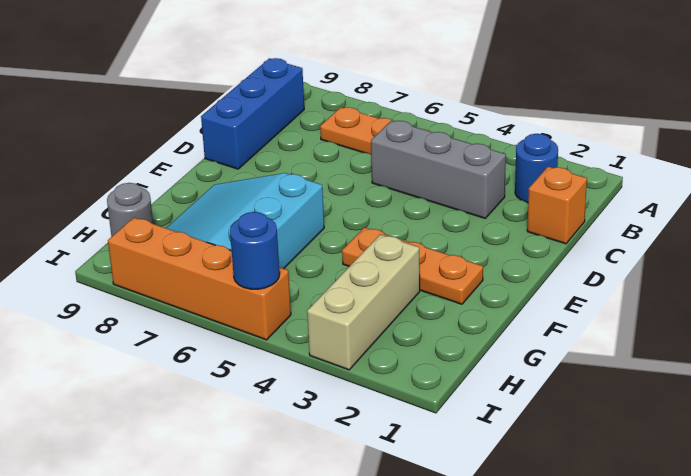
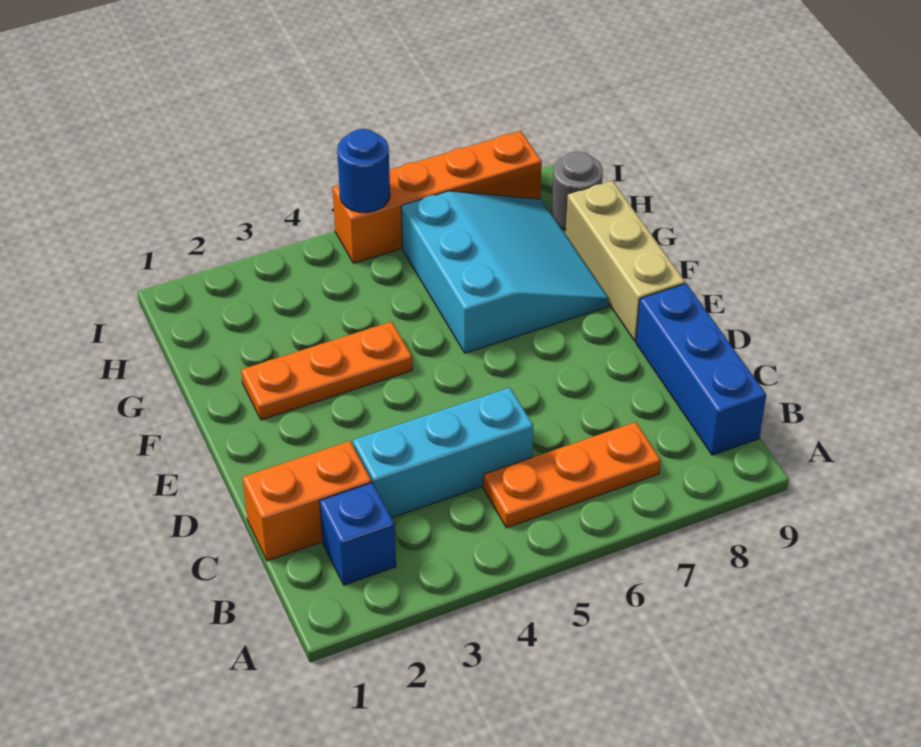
blue 1x1 round brick [515,134,558,203] -> blue 1x1 brick [320,483,396,585]
orange 1x1 brick [527,167,587,244] -> orange 1x2 brick [242,441,372,561]
grey 1x3 brick [371,120,506,218] -> cyan 1x3 brick [353,388,533,518]
tan 1x3 brick [307,235,420,370] -> tan 1x3 brick moved to [566,181,685,341]

